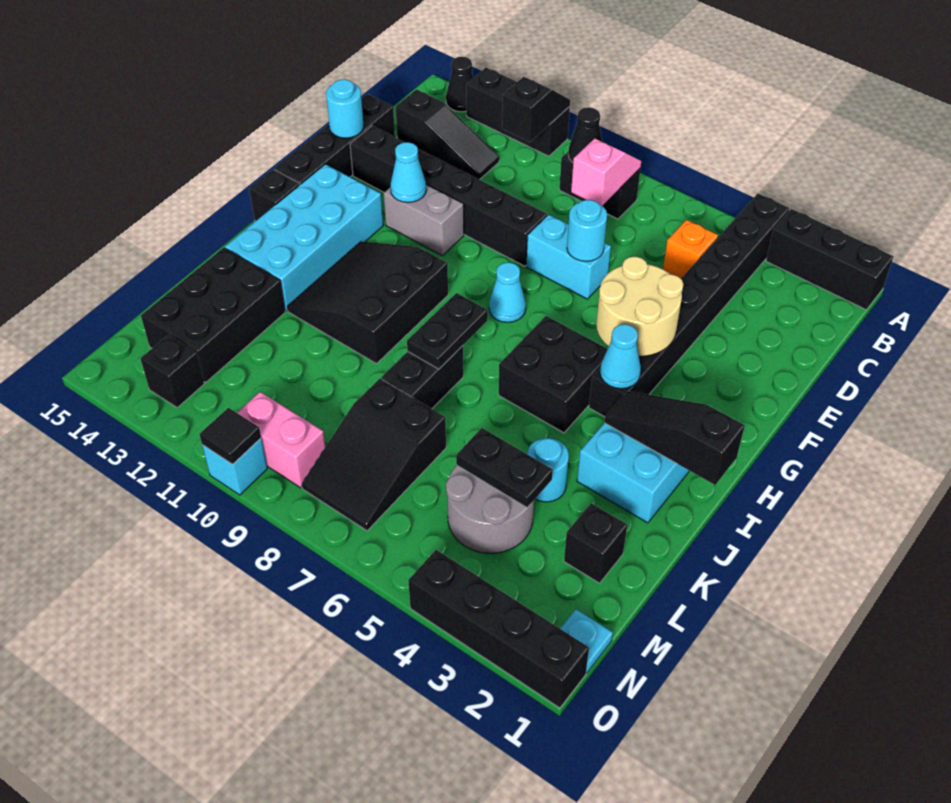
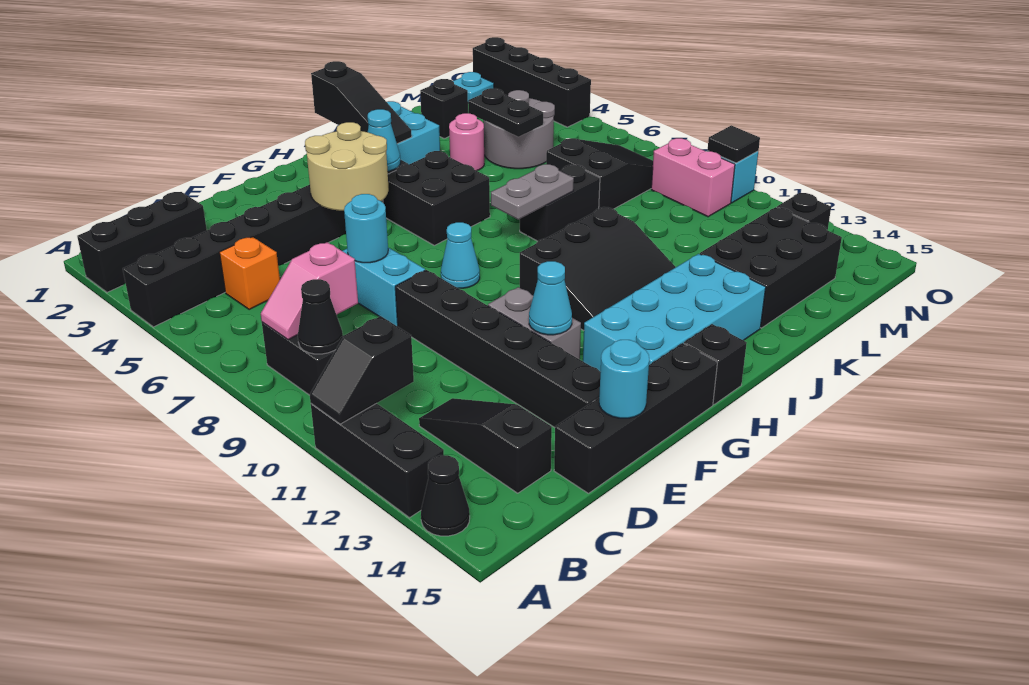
black 1x3 brick [766,209,894,310] -> black 1x3 brick turned to [77,192,207,292]
black 1x2 plate [407,293,488,369] -> grey 1x2 plate [491,164,574,220]
cyan 1x1 round brick [527,438,569,502] -> pink 1x1 round brick [449,113,484,171]

